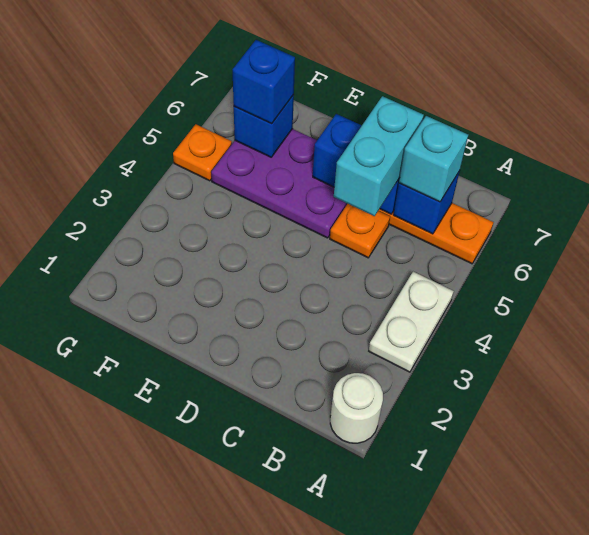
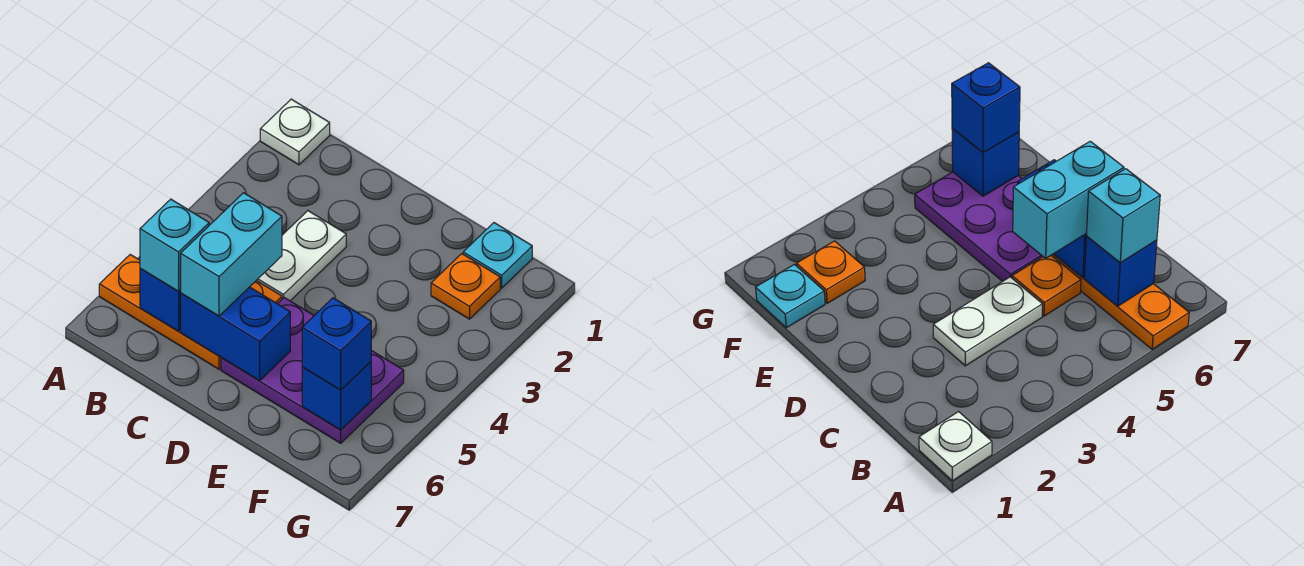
white 1x1 round brick [330,373,383,443] -> white 1x1 plate [260,99,330,165]
white 1x2 plate [369,272,454,372] -> white 1x2 plate moved to [256,211,346,301]
none -> cyan 1x1 plate [463,223,532,288]
orange 1x1 plate [173,124,232,181] -> orange 1x1 plate moved to [431,254,500,319]

